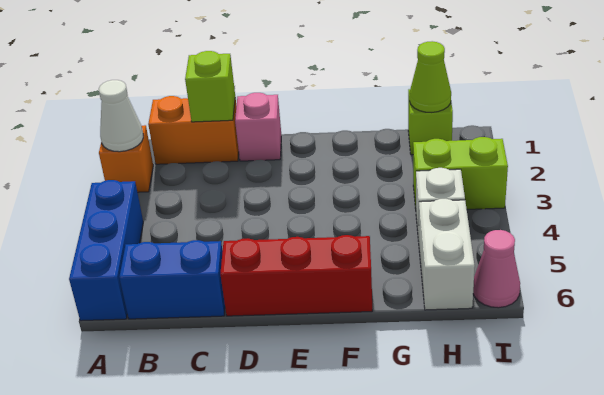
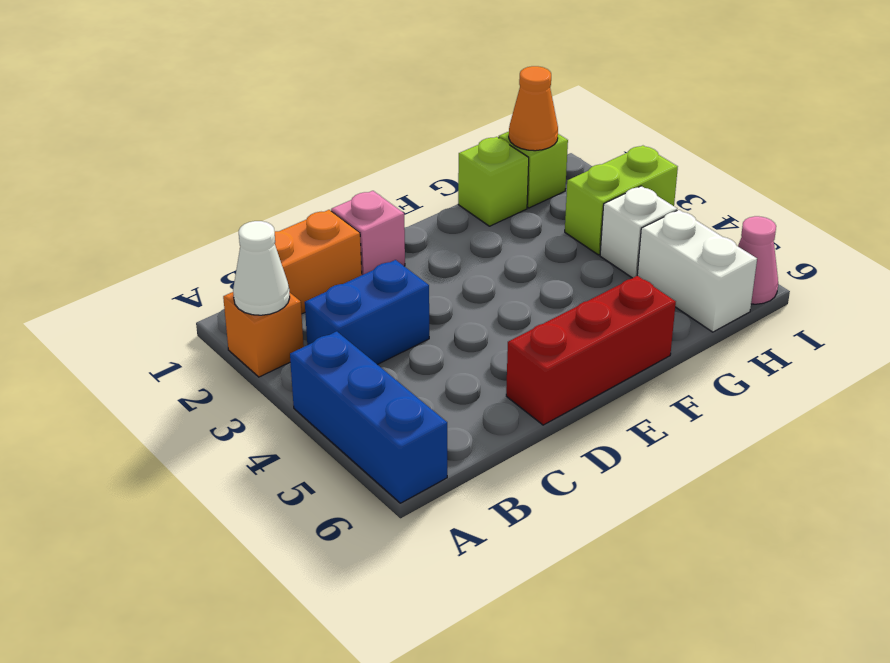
blue 1x2 brick [119,240,225,319] -> blue 1x2 brick moved to [305,260,429,365]
lime 1x1 brick [185,51,235,122] -> lime 1x1 brick moved to [458,137,529,226]
lime 1x1 cone [409,41,451,112] -> orange 1x1 cone [509,66,558,151]

